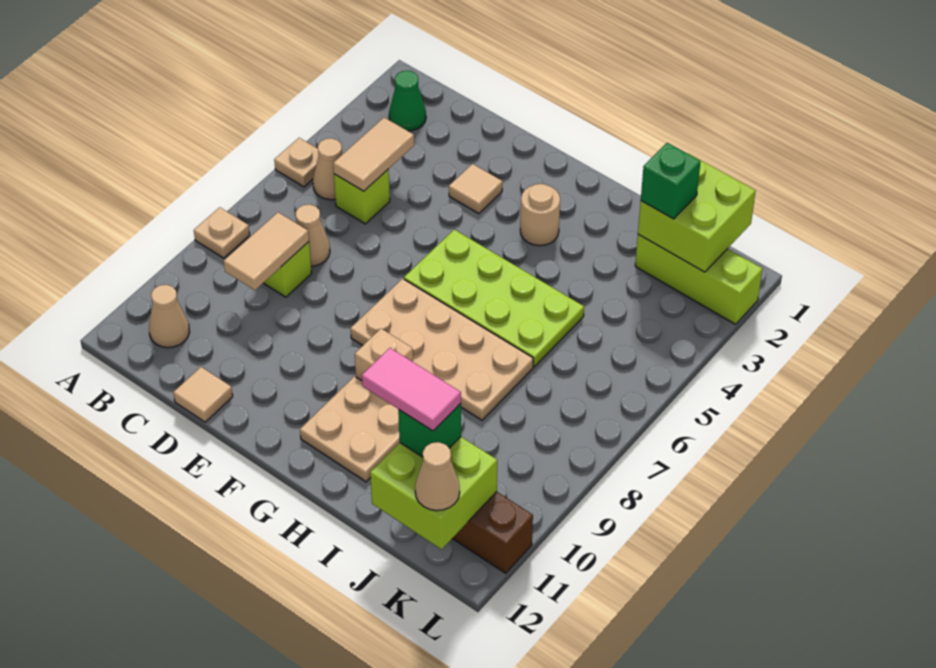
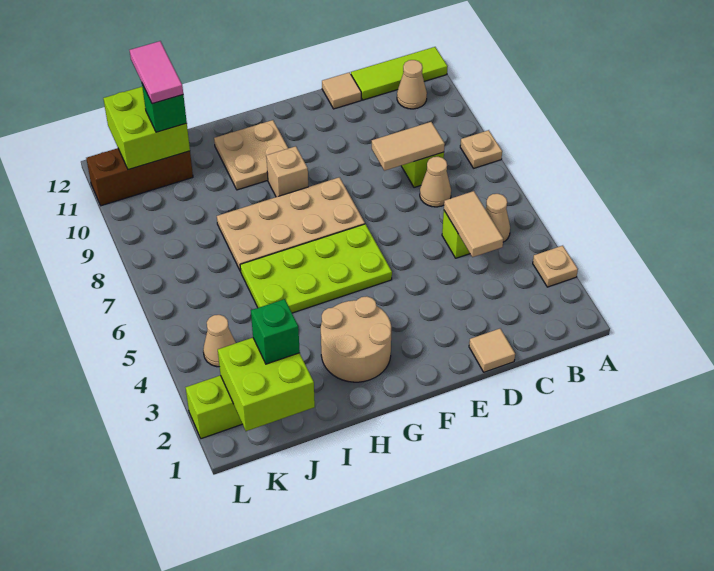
tan 1x1 plate [274,138,319,187] -> tan 1x1 plate moved to [533,246,578,287]
none -> lime 1x3 tile [351,47,448,100]
green 1x1 cone [389,71,426,131] -> none
tan 1x2 tile [224,212,309,290] -> tan 1x2 tile turned to [372,122,445,171]
tan 1x1 tile [449,164,503,214] -> tan 1x1 tile moved to [469,329,515,372]
tan 1x1 round brick [520,184,560,246] -> tan 2x2 round brick [321,296,391,382]
pink 1x2 tile [362,348,461,431] -> pink 1x2 tile turned to [130,41,183,104]
tan 1x1 cone [415,442,460,511] -> tan 1x1 cone moved to [203,315,236,367]

